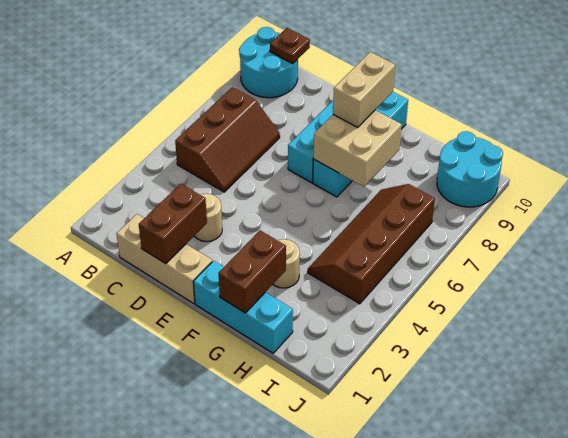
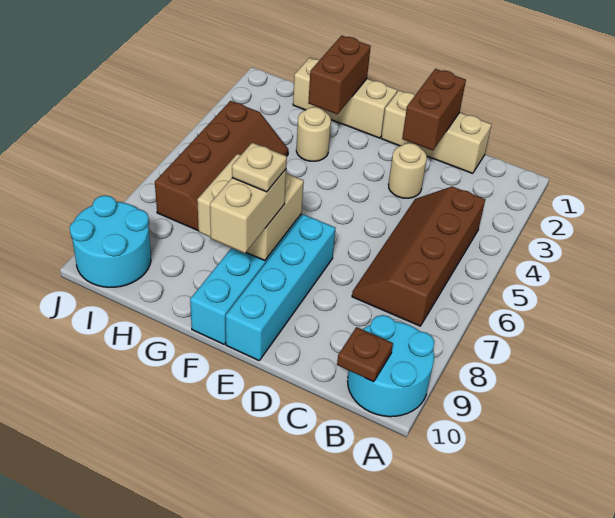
brown 2x3 slope [175,87,280,192] -> brown 2x4 slope [352,187,485,326]
cyan 1x3 brick [193,261,293,353] -> tan 1x3 brick [293,58,397,138]
none -> tan 1x1 plate [232,143,287,192]

